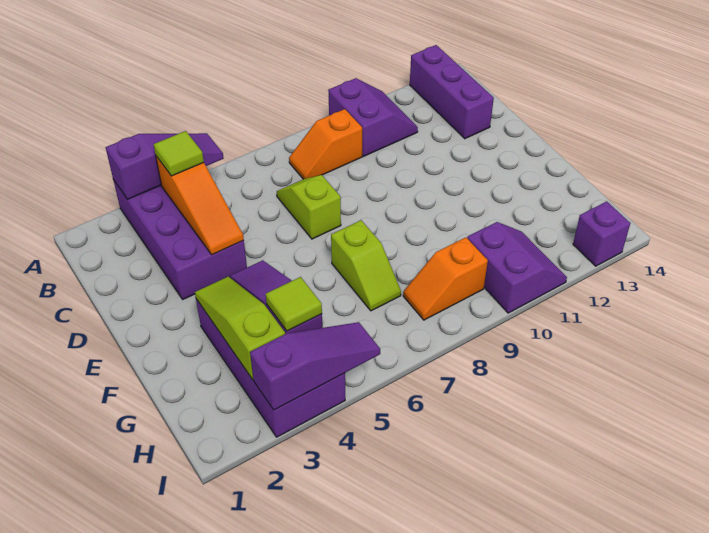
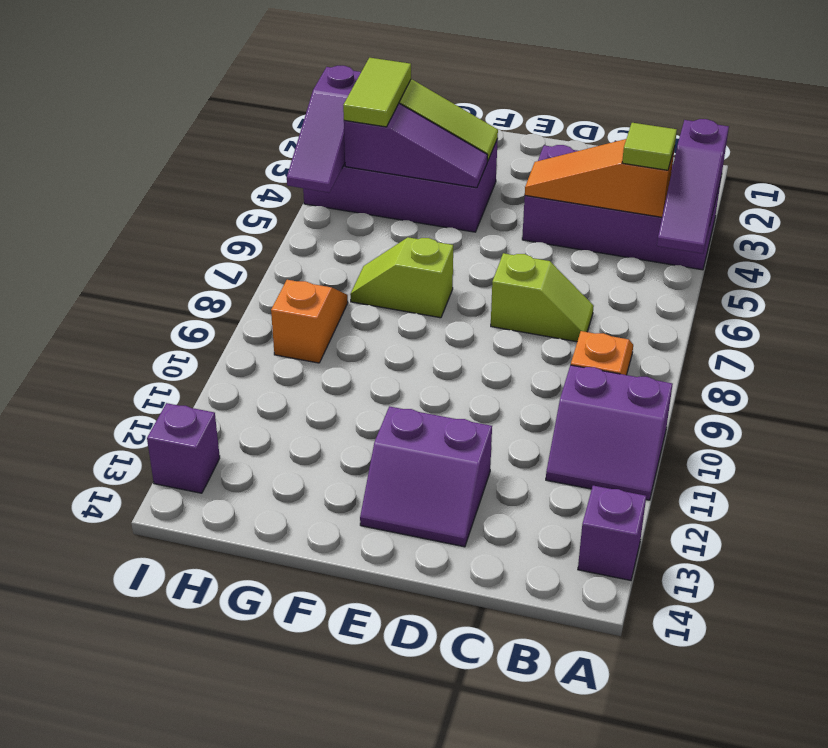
purple 1x3 brick [410,45,494,139] -> purple 1x1 brick [578,486,646,581]
lime 1x1 tile [266,277,322,331] -> lime 1x2 tile [343,58,411,127]
purple 2x2 slope [467,222,567,313] -> purple 2x2 slope moved to [360,406,492,547]

